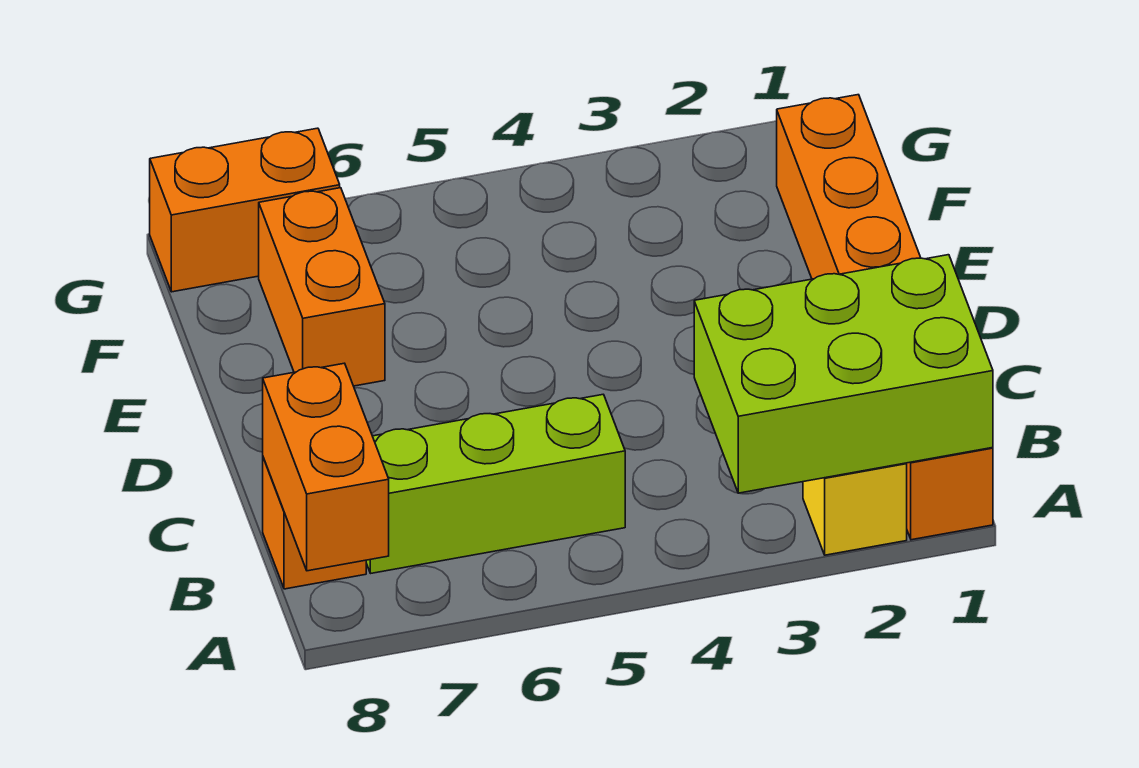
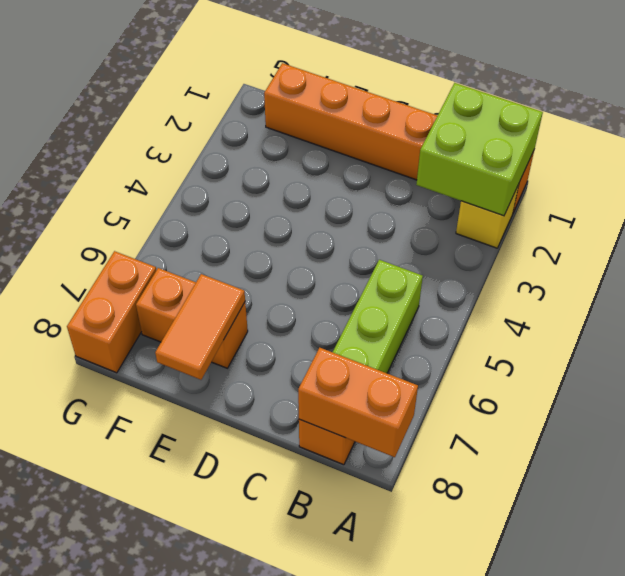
lime 2x3 brick [694,255,993,493] -> lime 2x2 brick [416,83,543,216]
none -> orange 1x2 tile [155,274,245,380]

